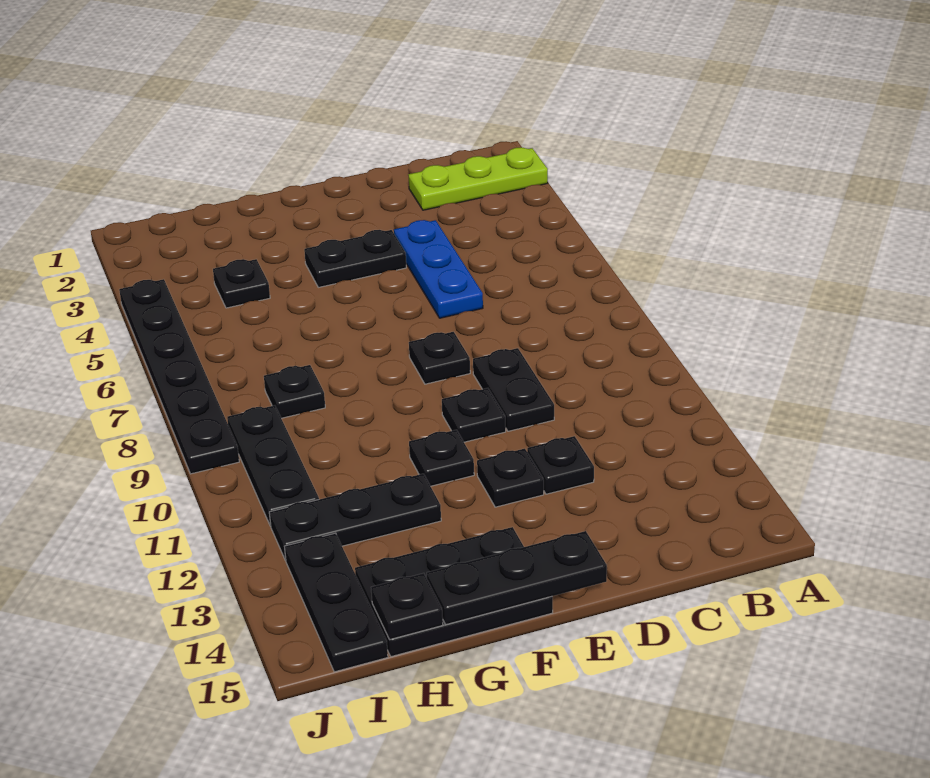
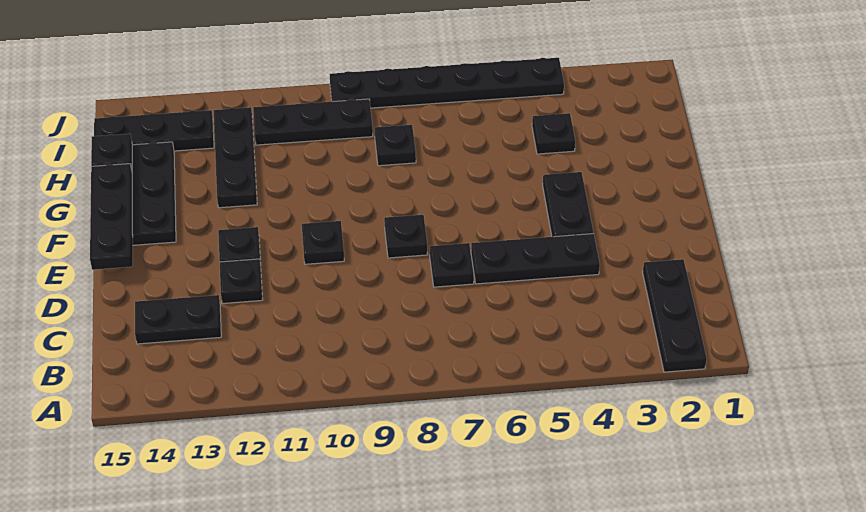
lime 1x3 plate [408,147,548,210] -> black 1x3 plate [643,259,707,372]
blue 1x3 plate [394,220,483,318] -> black 1x3 plate [471,234,600,284]
black 1x2 plate [473,348,554,431] -> black 1x2 plate moved to [135,295,221,344]
black 1x1 plate [409,430,474,486] -> black 1x1 plate moved to [430,243,474,287]

